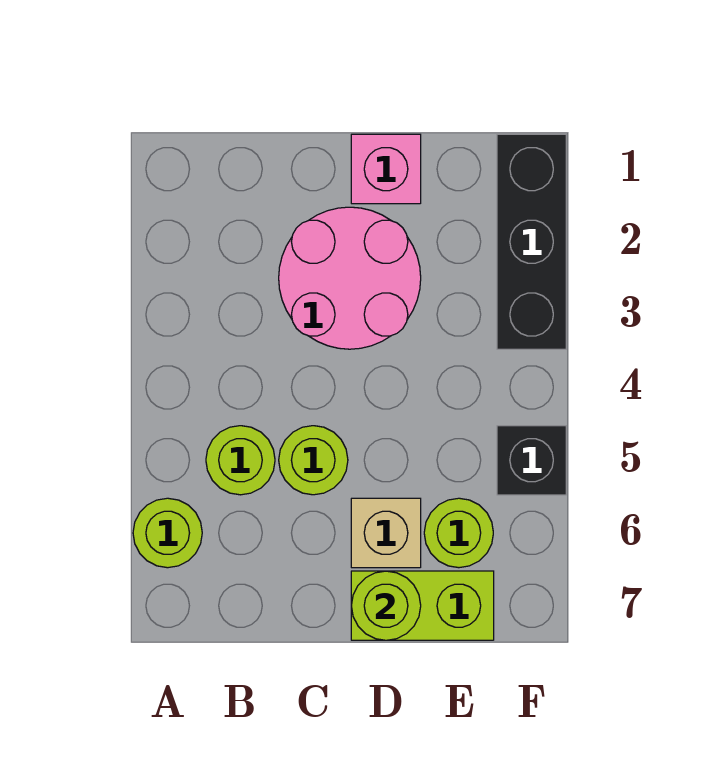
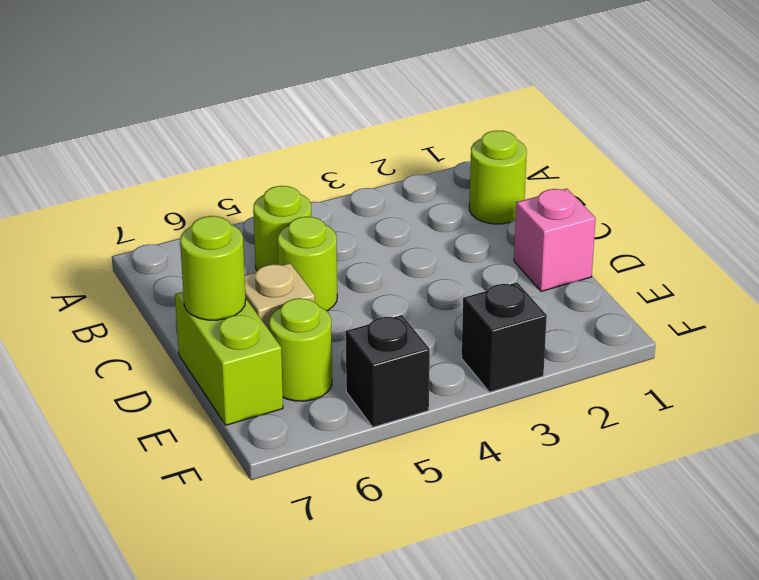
lime 1x1 round brick [133,498,202,568] -> lime 1x1 round brick moved to [469,131,527,224]
pink 2x2 round brick [279,207,421,349] -> none
black 1x3 brick [497,134,566,349] -> black 1x1 brick [462,282,547,392]

